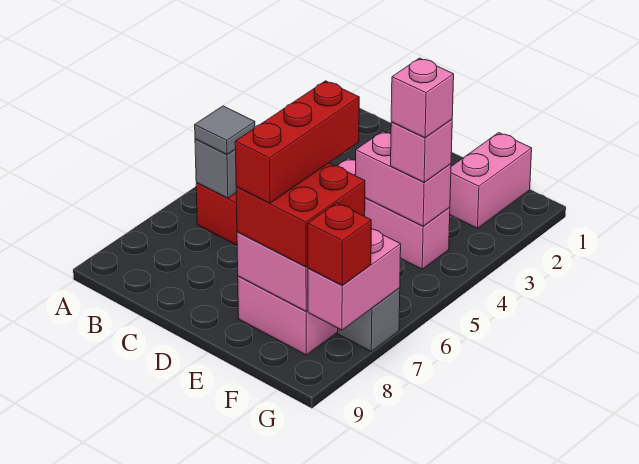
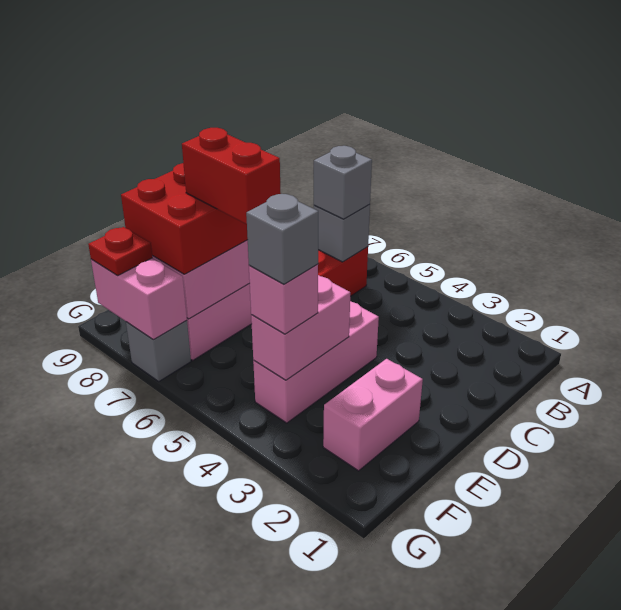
grey 1x1 tile [195,106,255,154] -> grey 1x1 brick [314,146,372,219]
red 1x3 brick [235,81,359,204] -> red 1x2 brick [182,128,281,224]
pink 1x2 brick [450,133,532,228] -> pink 1x2 brick turned to [323,359,423,471]
pink 1x1 brick [391,58,454,138] -> grey 1x1 brick [246,194,318,284]
red 1x1 brick [308,203,371,286] -> red 1x1 plate [88,227,153,275]

